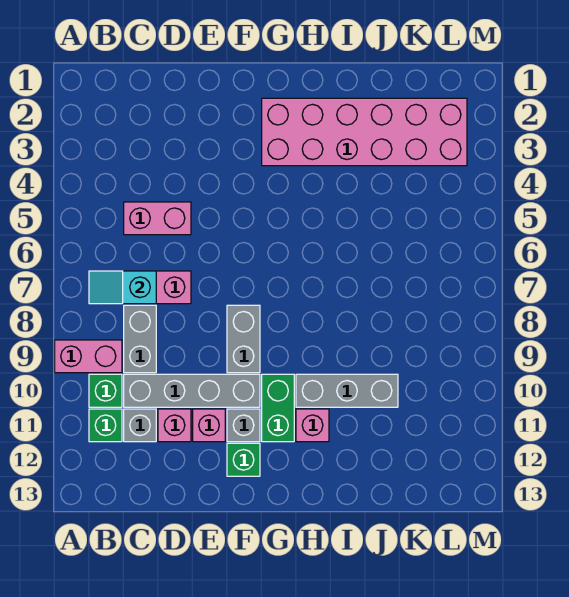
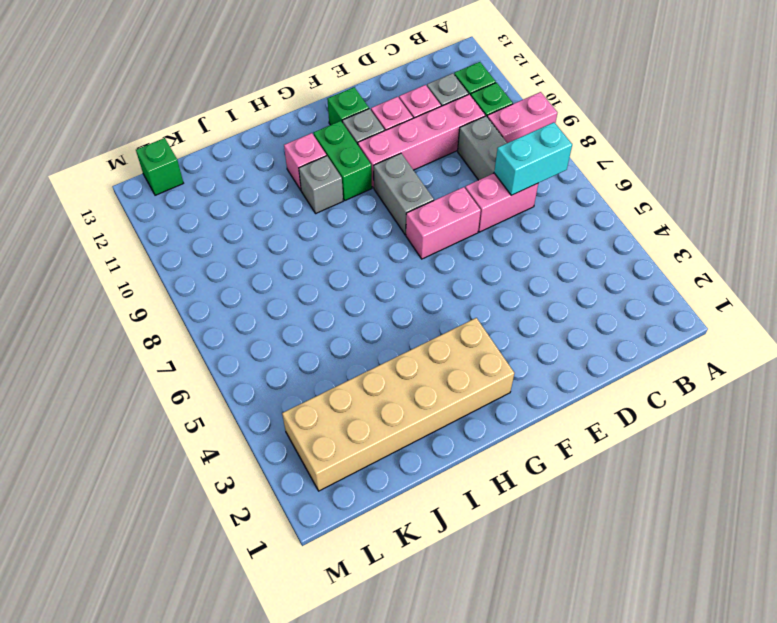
cyan 1x2 slope [89,271,156,304] -> cyan 1x2 brick [494,122,572,195]
pink 1x2 brick [124,202,191,235] -> pink 1x2 brick moved to [406,187,481,259]
grey 1x4 brick [124,374,260,407] -> pink 1x4 brick [358,94,485,188]
pink 2x6 brick [262,98,467,166] -> tan 2x6 brick [282,318,514,491]
grey 1x3 brick [296,374,398,407] -> grey 1x1 brick [299,156,343,213]
none -> green 1x1 brick [136,138,183,195]

